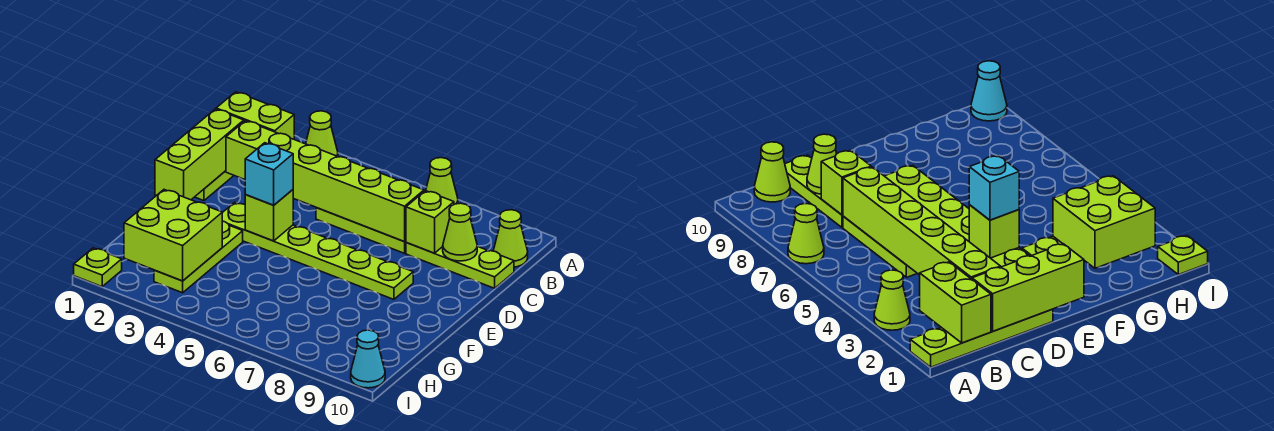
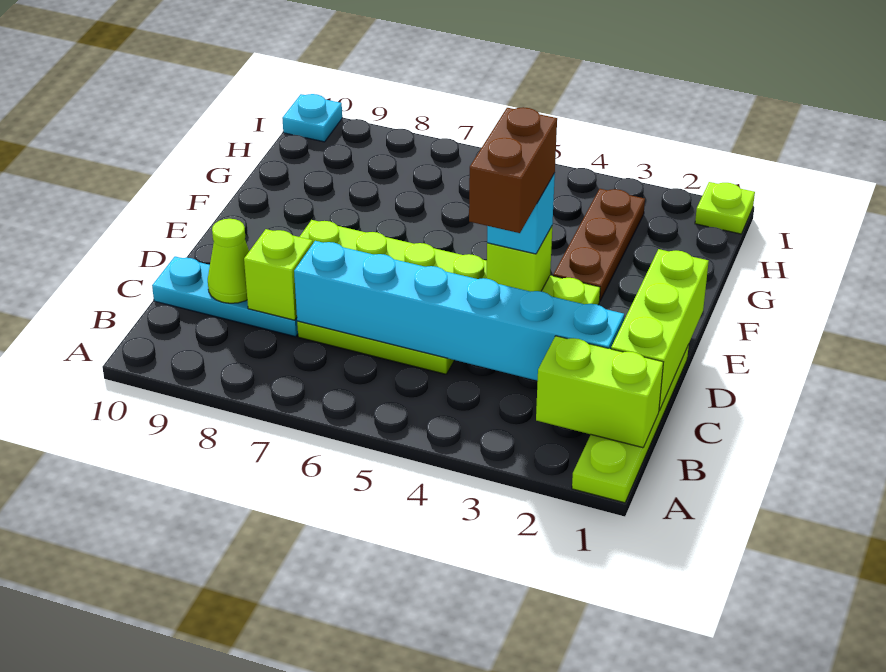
lime 1x1 cone [306,111,338,156] -> none
lime 1x1 cone [426,158,458,204] -> none
lime 1x1 cone [493,210,528,267] -> none
lime 1x6 brick [226,121,424,242] -> cyan 1x6 brick [294,241,624,381]
lime 1x3 plate [406,243,514,288] -> cyan 1x3 plate [152,256,298,337]
none -> brown 1x2 brick [469,107,557,233]
lime 1x3 plate [154,221,243,293] -> brown 1x3 plate [553,189,645,300]
lime 2x2 brick [124,190,222,281] -> none
cyan 1x1 cone [351,330,385,388] -> cyan 1x1 plate [282,94,342,142]

